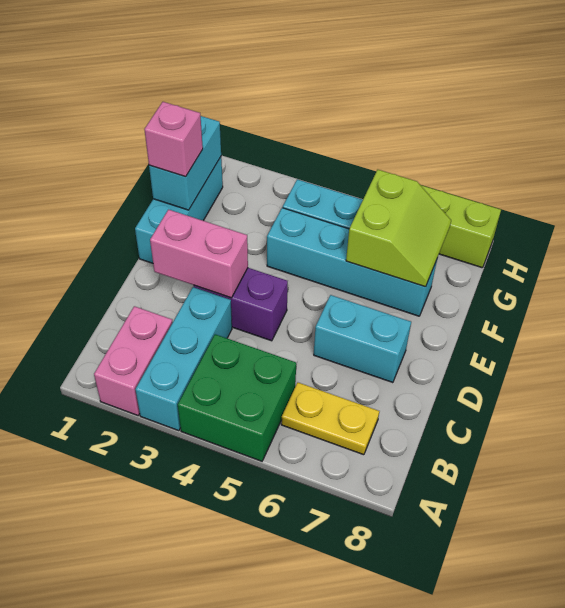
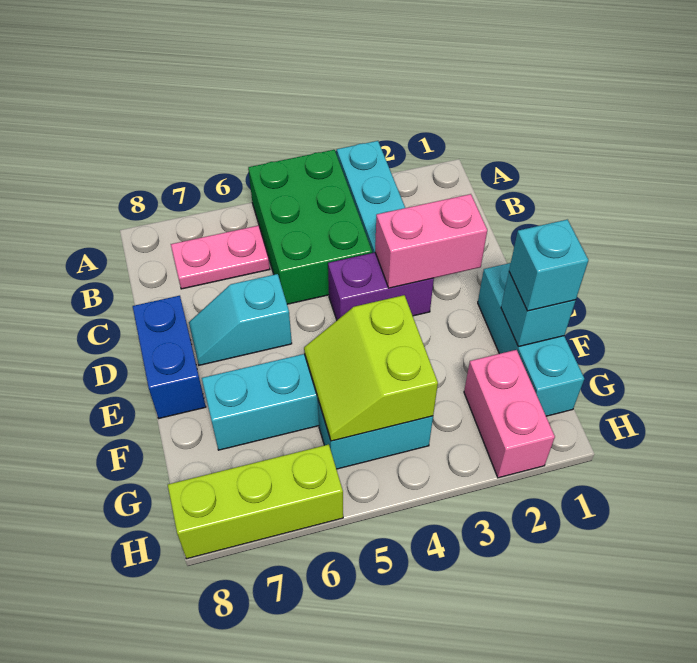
pink 1x2 brick [94,306,173,415] -> pink 1x2 brick moved to [464,350,555,478]
green 2x2 brick [178,334,296,461] -> green 2x3 brick [248,150,372,304]
yellow 1x2 plate [281,383,379,455] -> pink 1x2 plate [171,225,270,289]
cyan 1x2 brick [314,295,411,383] -> cyan 1x2 slope [189,274,292,365]
none -> blue 1x2 brick [133,296,206,418]
cyan 1x2 brick [149,116,221,210] -> cyan 1x1 brick [501,272,576,347]
pink 1x1 brick [144,102,203,177] -> cyan 1x1 brick [509,220,588,311]
lime 2x2 slope [346,170,451,287] -> lime 2x2 slope moved to [304,295,438,441]

